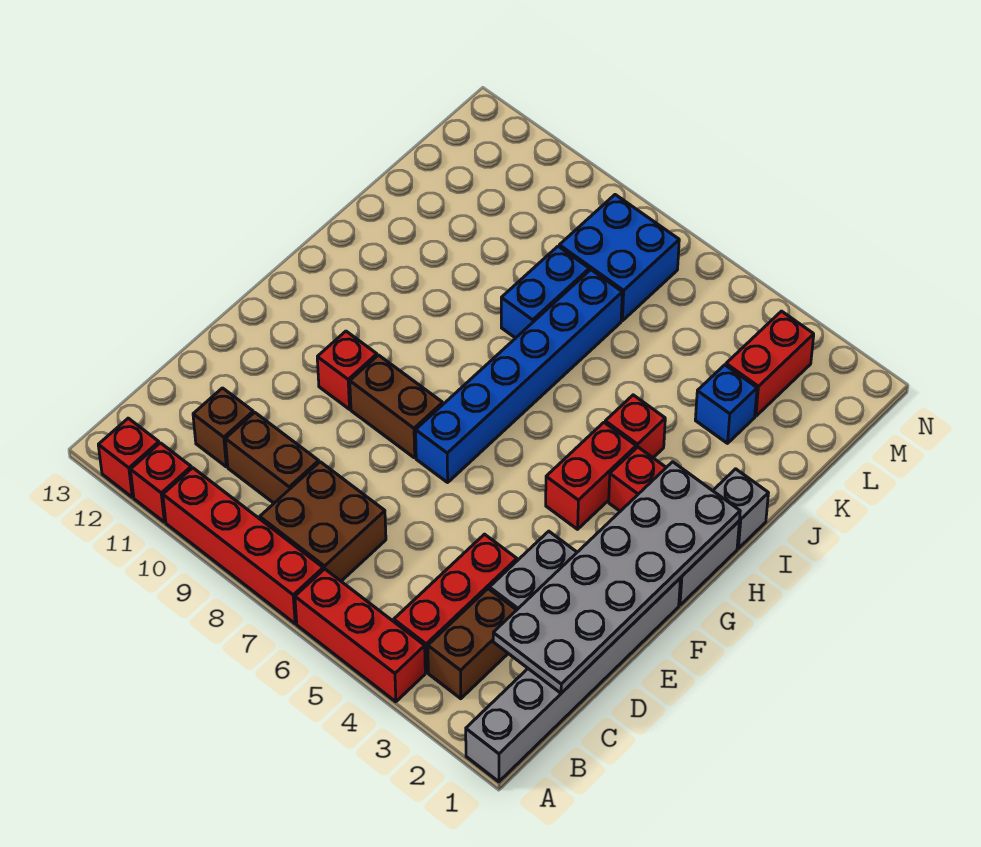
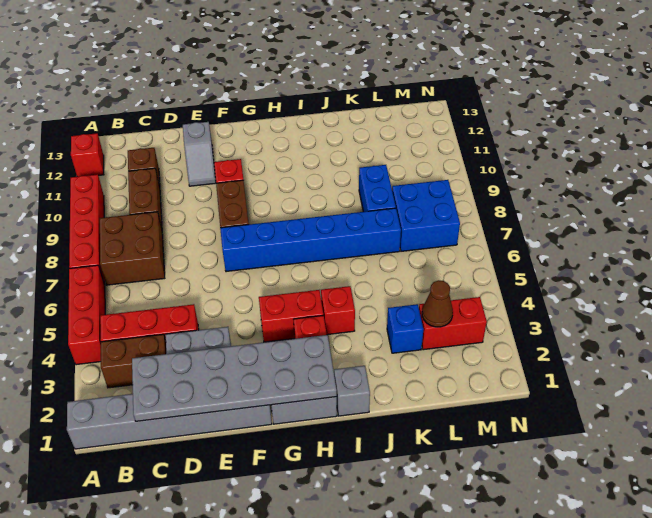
red 1x1 brick [131,443,191,522] -> none
none -> grey 1x2 slope [183,122,216,186]
blue 1x2 brick [501,246,589,338] -> blue 1x2 brick turned to [359,165,396,212]
none -> brown 1x1 cone [422,280,453,327]

